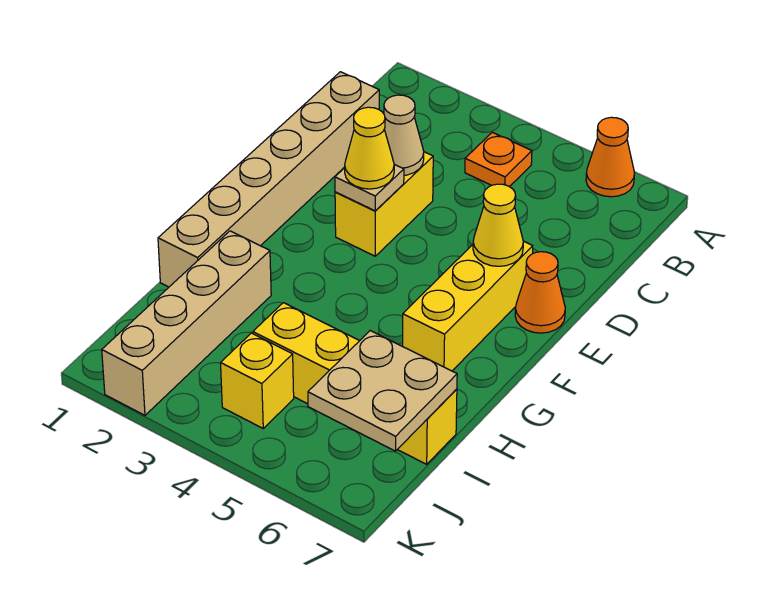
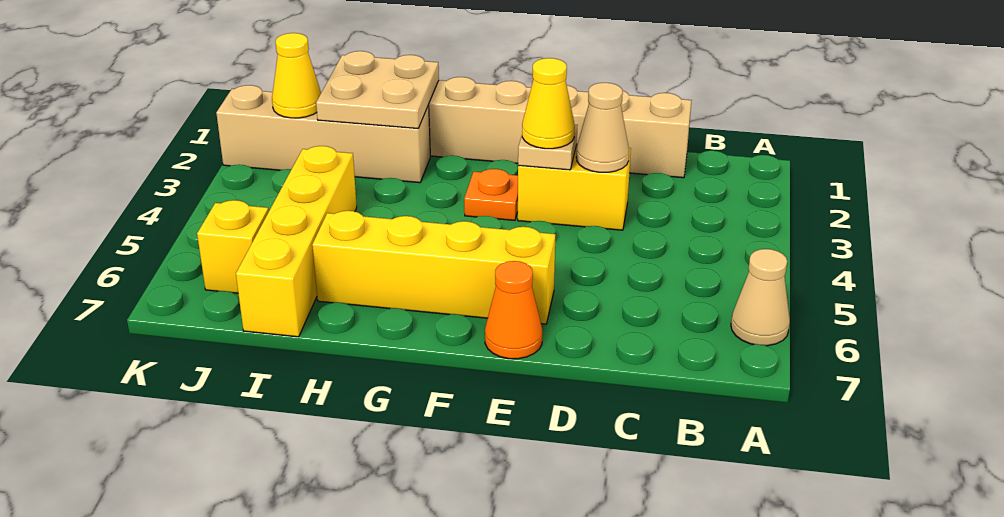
orange 1x1 cone [586,117,635,197] -> tan 1x1 cone [731,249,790,346]
orange 1x1 plate [465,132,532,187] -> orange 1x1 plate moved to [464,169,518,220]
yellow 1x3 brick [403,241,533,371] -> yellow 1x4 brick [312,211,555,324]
yellow 1x1 cone [473,184,523,266] -> yellow 1x1 cone moved to [272,33,321,118]
tan 2x2 plate [308,331,457,451] -> tan 2x2 plate moved to [316,51,439,129]
yellow 1x1 brick [221,333,294,428] -> yellow 1x1 brick moved to [197,200,269,293]

